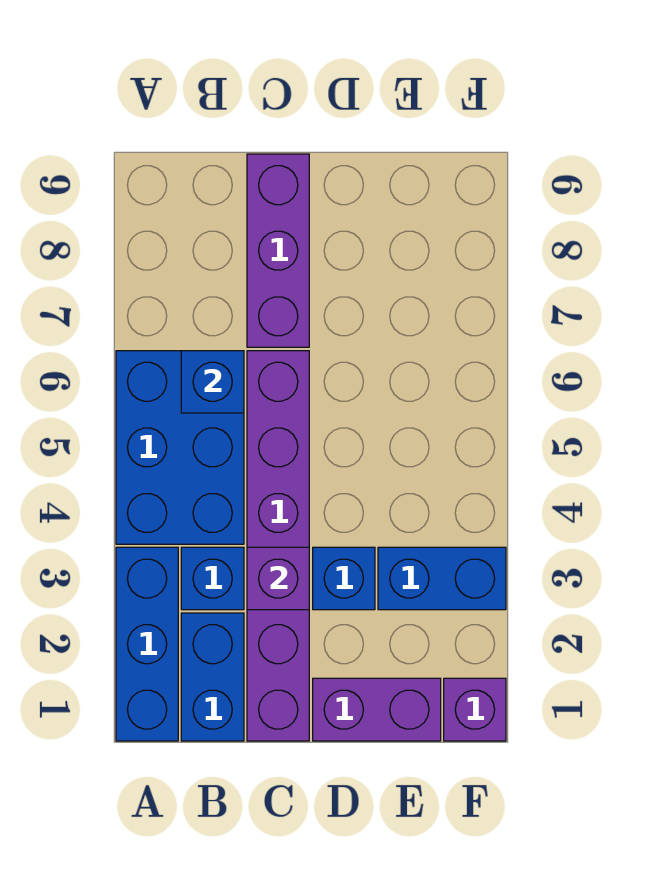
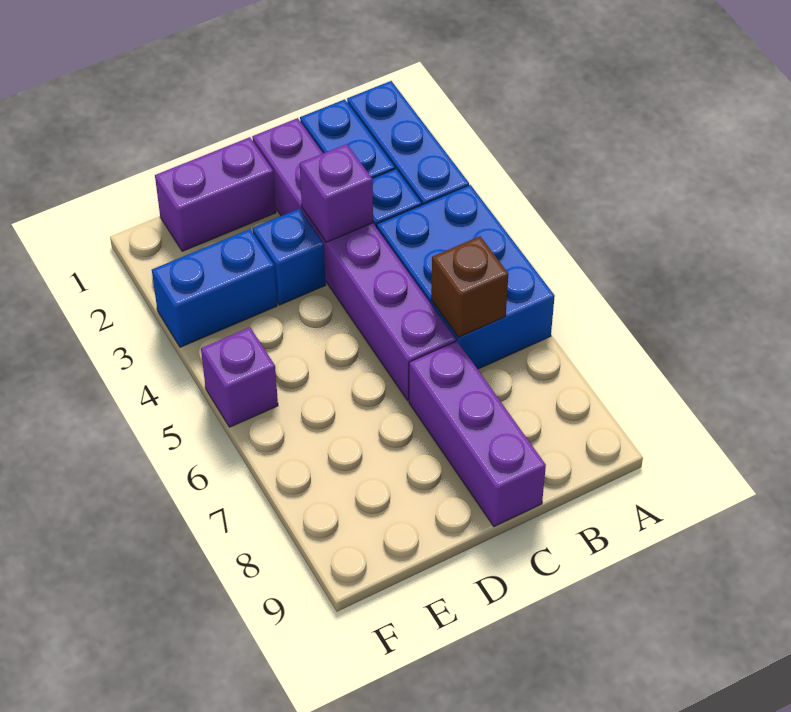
blue 1x1 brick [181,351,244,413] -> brown 1x1 brick [431,236,508,337]
purple 1x1 brick [444,678,506,741] -> purple 1x1 brick moved to [201,327,278,427]

